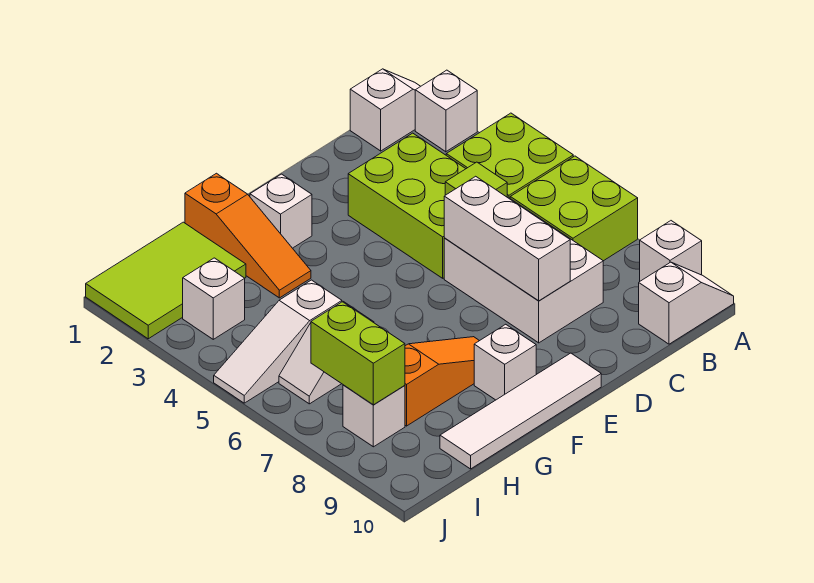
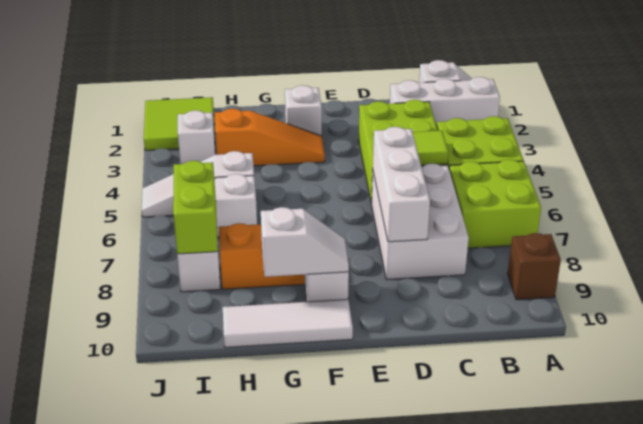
white 1x1 brick [415,70,477,152] -> white 1x3 brick [390,77,500,126]
white 1x1 brick [640,221,702,281] -> brown 1x1 brick [508,233,561,300]
white 1x2 slope [639,262,734,344] -> white 1x2 slope moved to [261,207,349,277]
white 1x4 tile [440,353,601,469] -> white 1x3 tile [223,299,353,347]
orange 1x3 slope [185,173,311,298] -> orange 1x3 slope turned to [215,109,325,166]
lime 2x3 tile [86,222,246,339] -> lime 2x2 tile [144,97,215,150]

